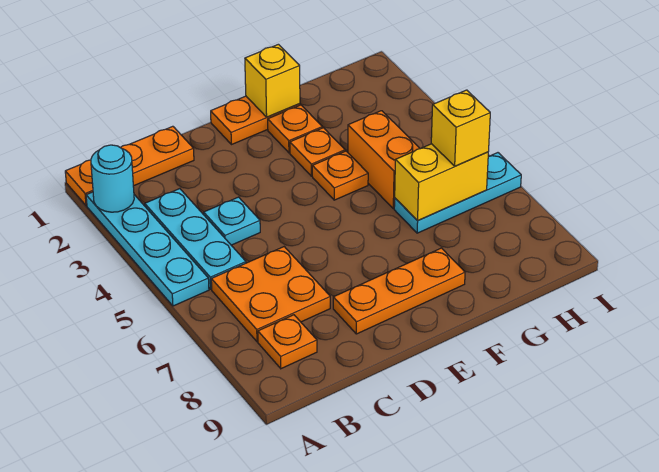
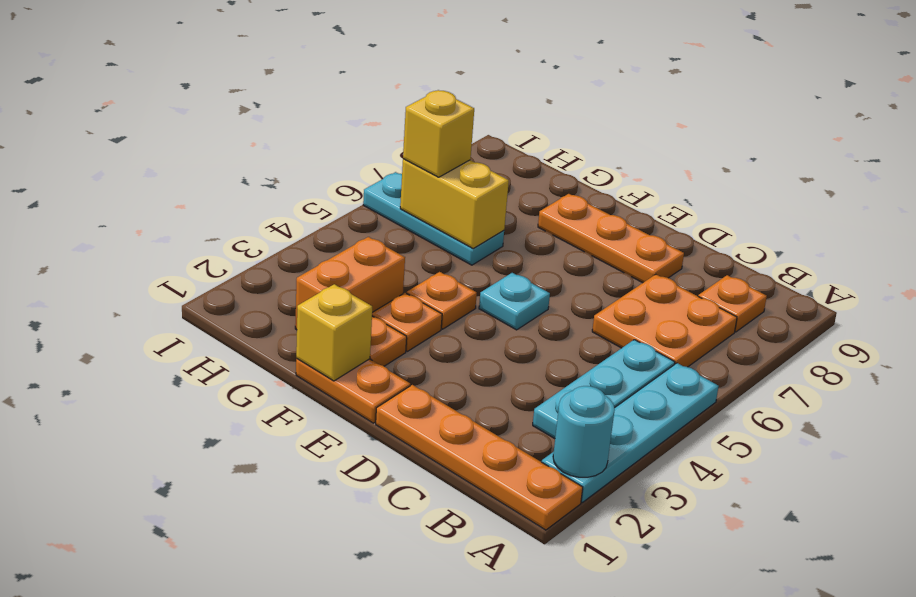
orange 1x3 plate [65,126,194,206] -> orange 1x4 plate [376,385,583,530]
cyan 1x1 plate [204,197,260,245] -> cyan 1x1 plate moved to [479,273,550,330]
orange 1x2 brick [348,111,420,209] -> orange 1x2 brick moved to [295,237,405,330]

